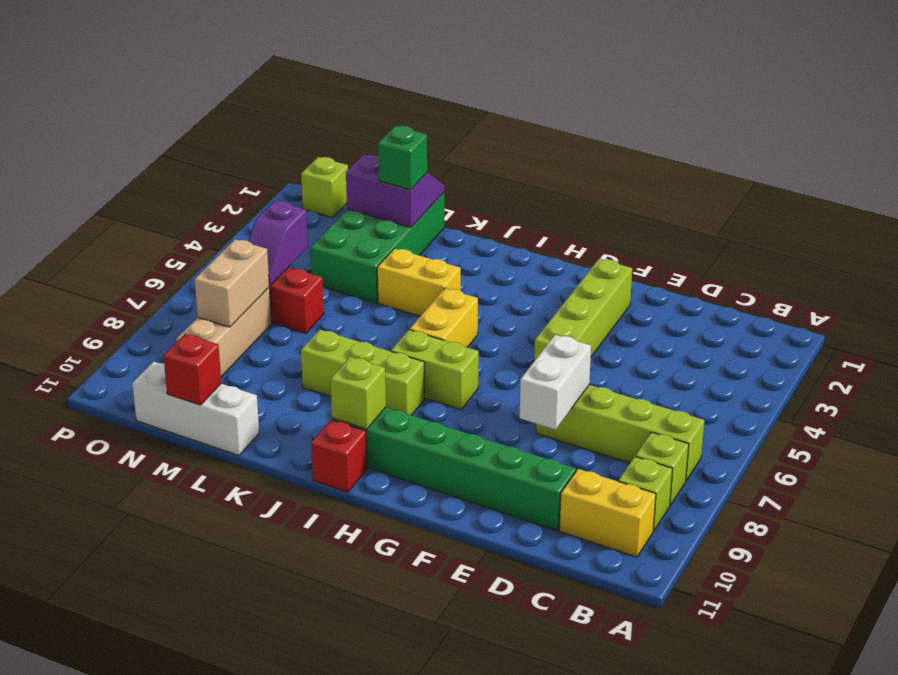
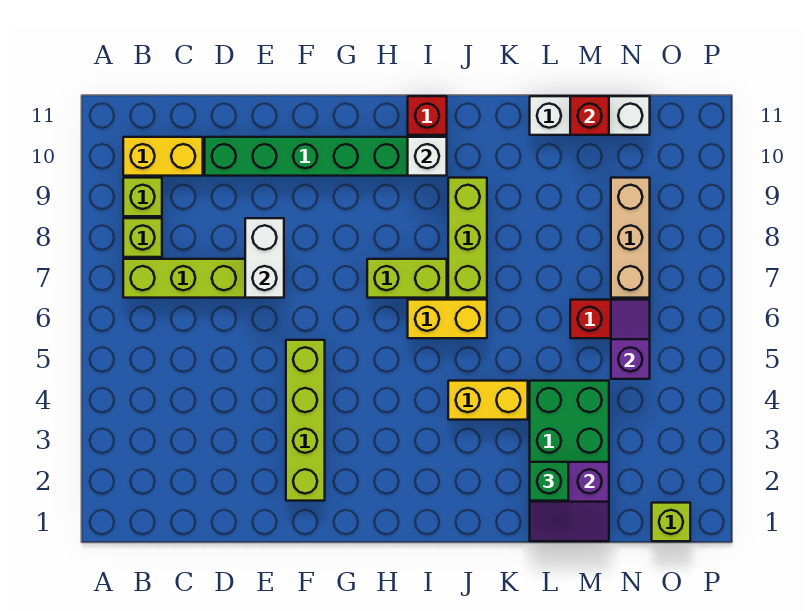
yellow 1x2 brick [410,288,478,347] -> yellow 1x2 brick turned to [408,300,487,338]
lime 1x3 brick [301,330,425,415] -> lime 1x3 brick turned to [448,178,487,298]
lime 1x1 brick [330,357,386,429] -> white 1x1 brick [408,137,447,176]
tan 1x2 brick [195,239,269,327] -> none

